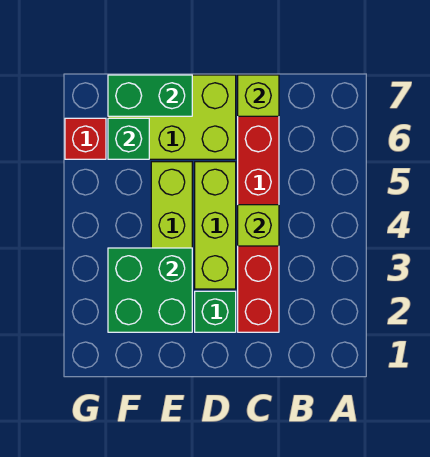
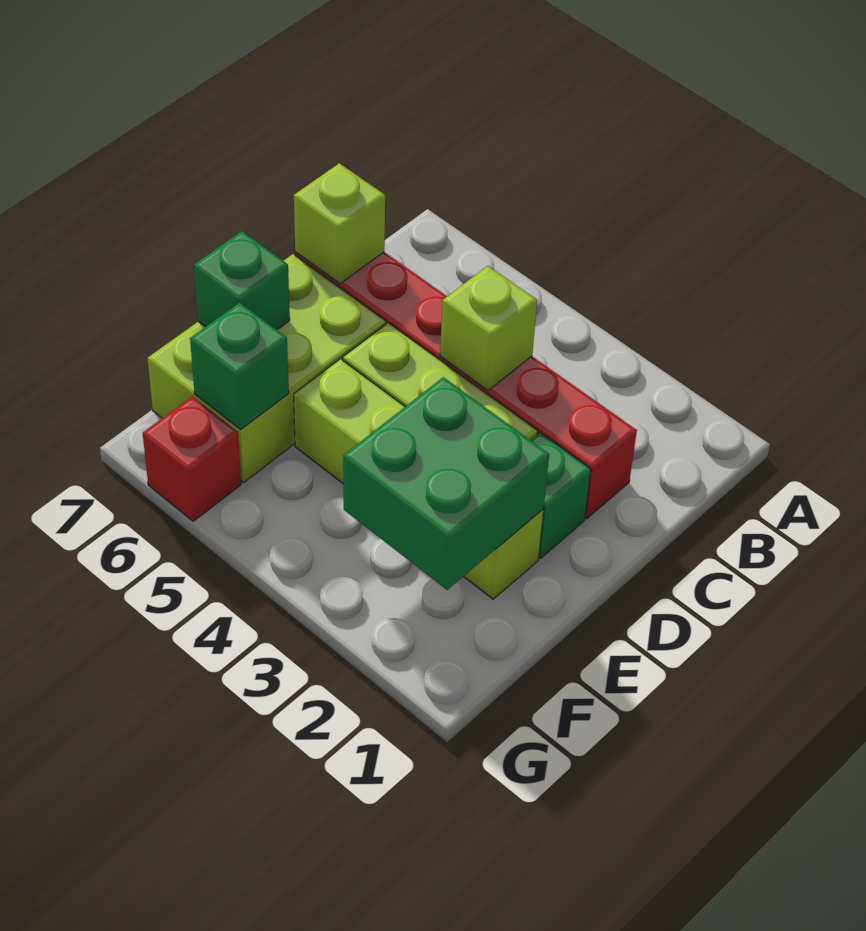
green 1x2 brick [108,75,192,116] -> green 1x1 brick [194,231,290,330]

